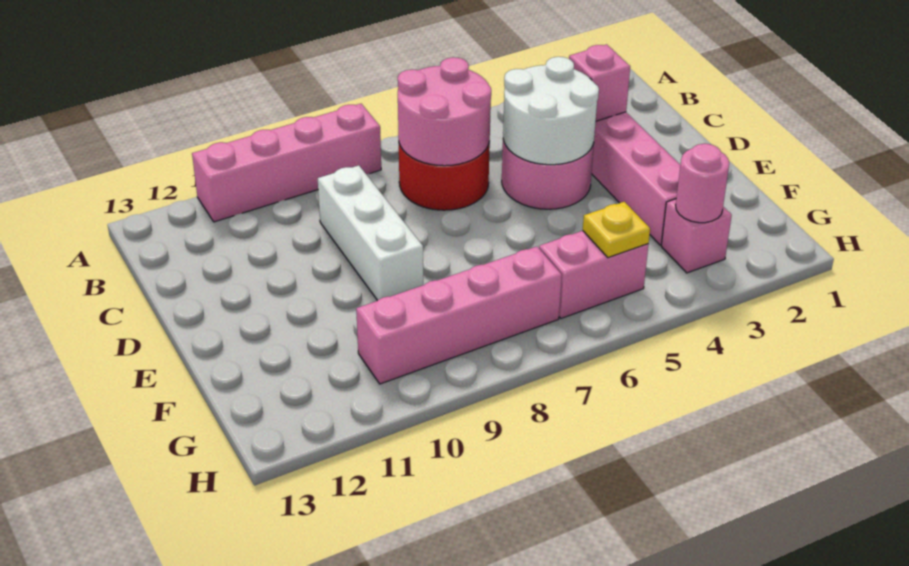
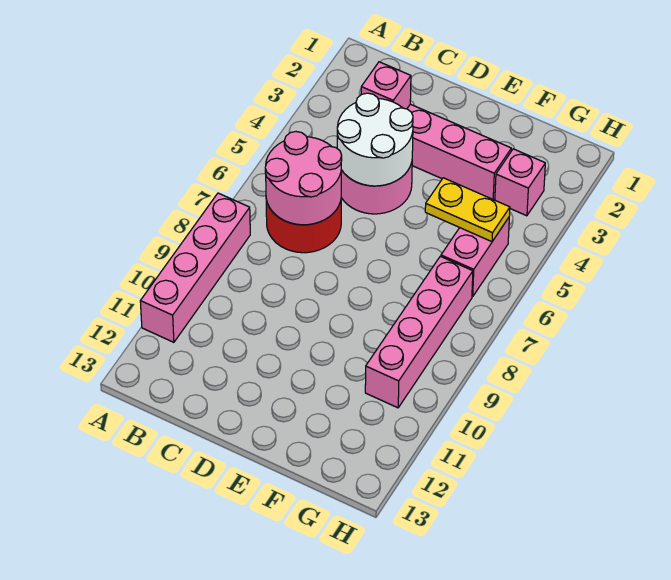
white 1x3 brick [318,165,423,301] -> none
pink 1x1 round brick [676,144,729,223] -> none
yellow 1x1 plate [583,202,650,258] -> yellow 1x2 plate [425,178,510,242]

